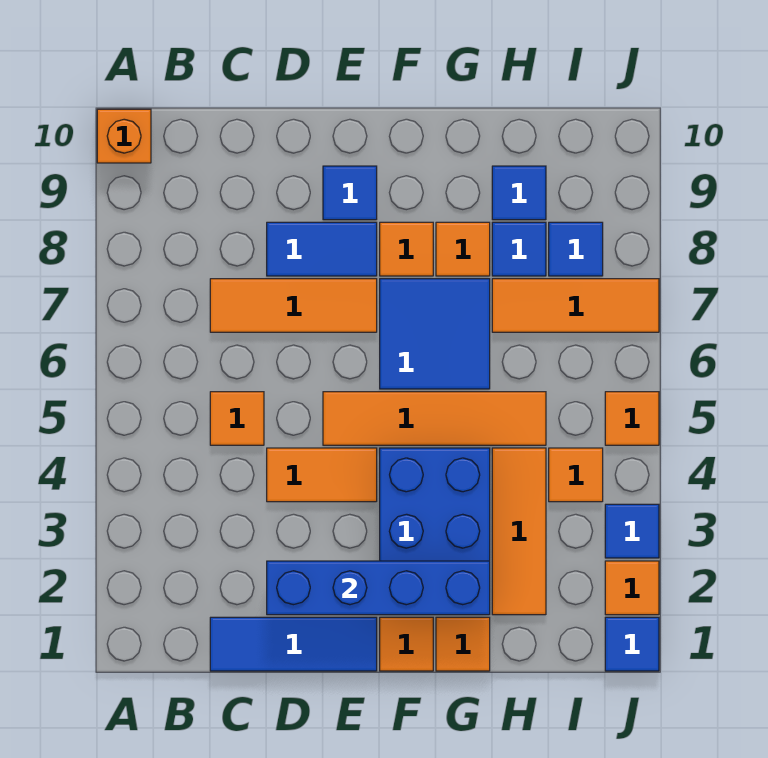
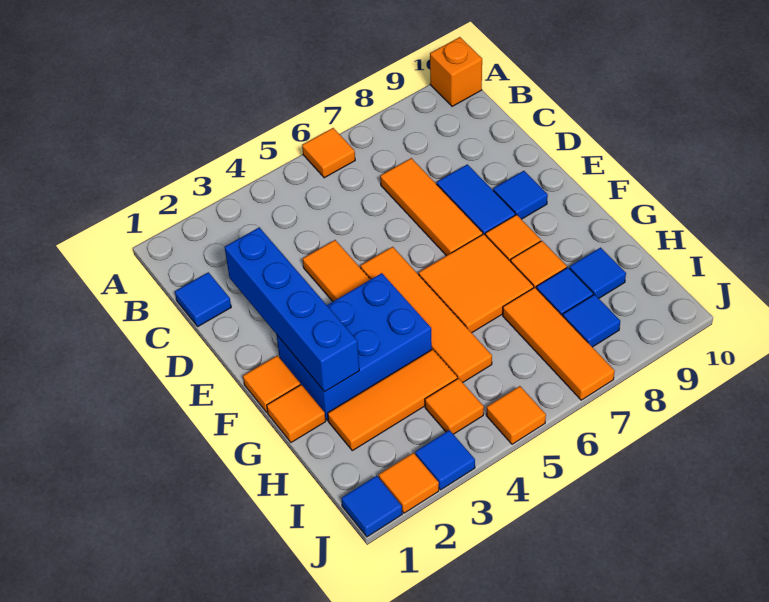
blue 1x3 tile [210,617,377,671] -> blue 1x1 tile [175,272,231,326]
orange 1x1 tile [210,392,264,445] -> orange 1x1 tile moved to [302,128,355,178]
blue 2x2 tile [380,279,490,389] -> orange 2x2 tile [419,234,534,333]

